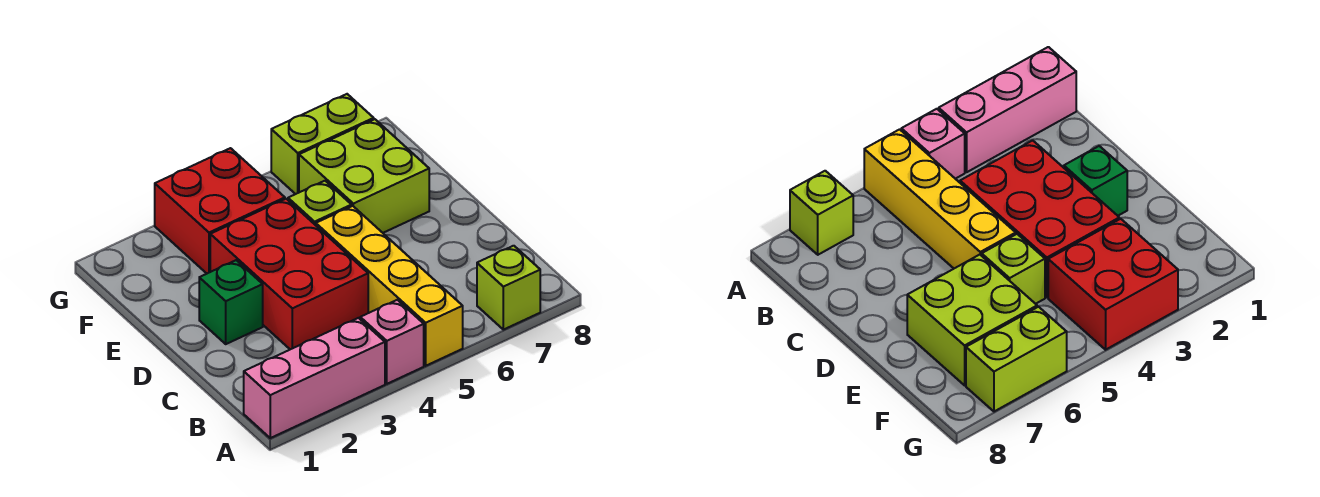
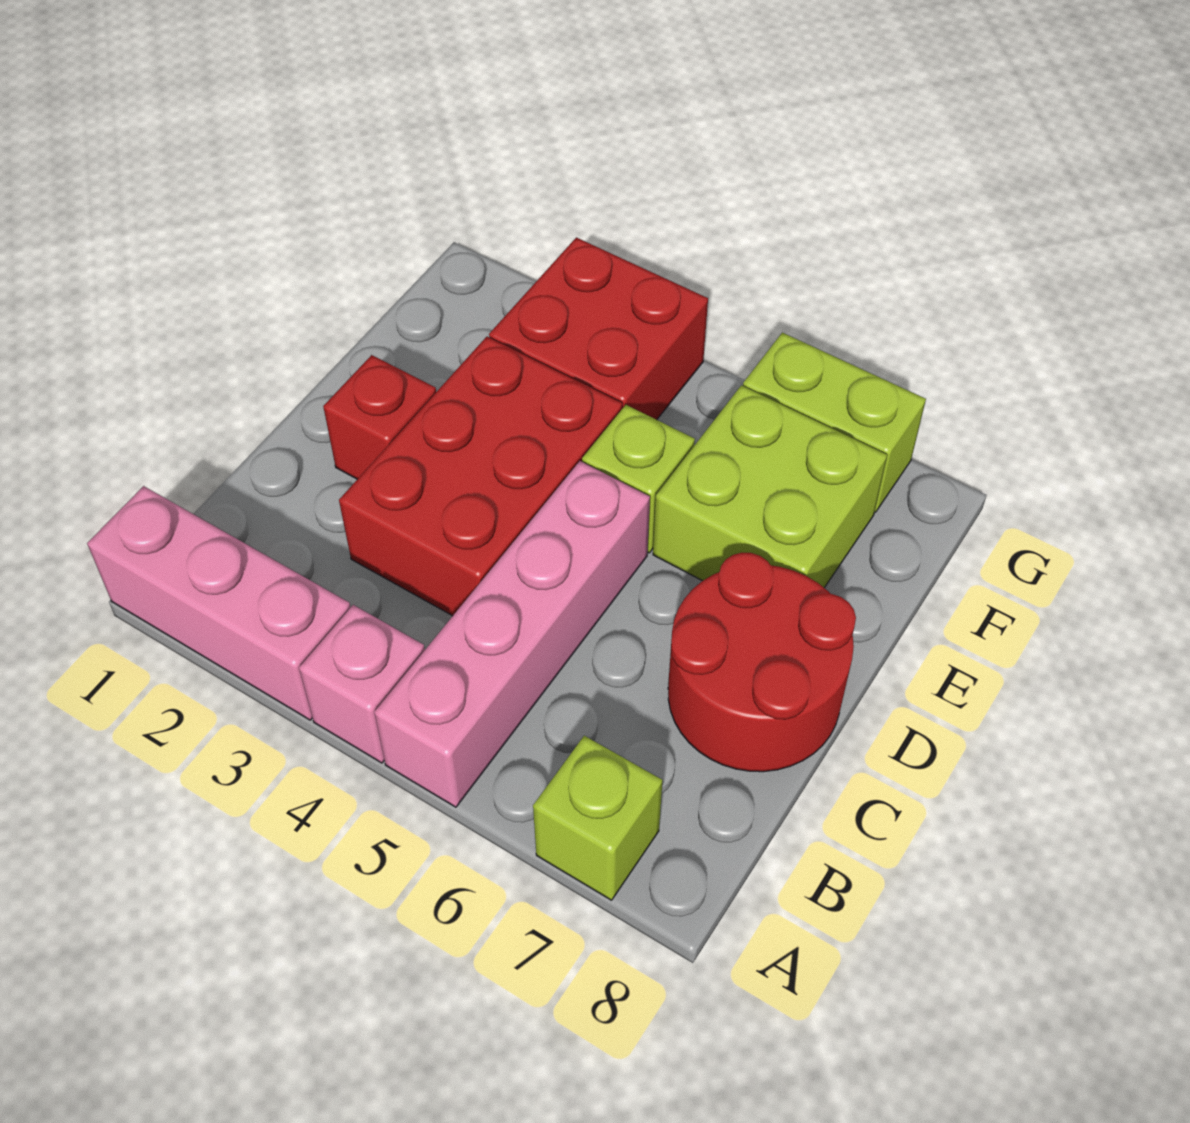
yellow 1x4 brick [316,206,463,366] -> pink 1x4 brick [374,461,650,807]
none -> red 2x2 round brick [668,553,856,772]
green 1x1 brick [199,260,263,344] -> red 1x1 brick [323,355,436,479]

